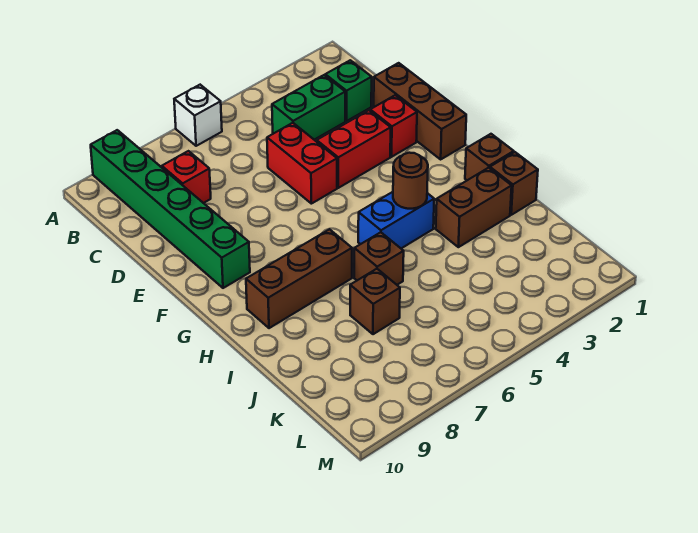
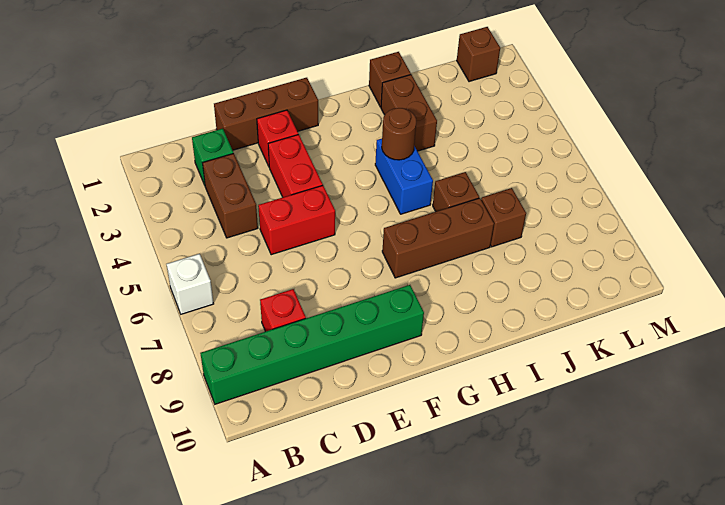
green 1x2 brick [272,75,345,140] -> brown 1x2 brick [203,153,258,238]
brown 1x1 brick [465,134,514,180] -> brown 1x1 brick moved to [457,27,500,82]
brown 1x3 brick [246,229,352,328] -> brown 1x3 brick turned to [382,198,494,278]

